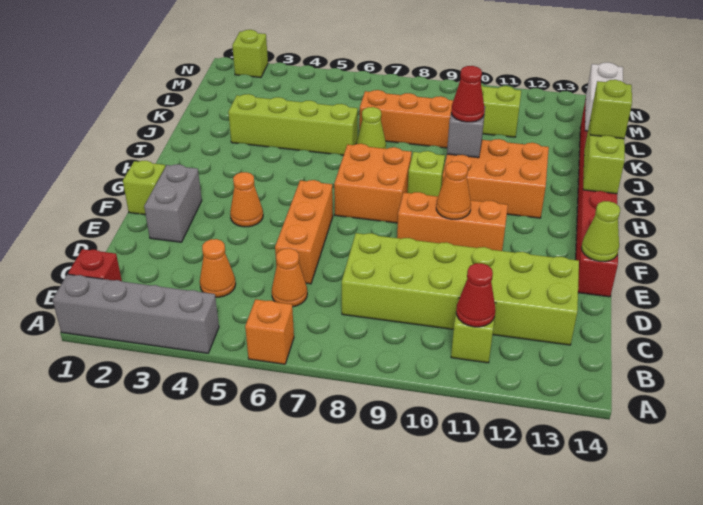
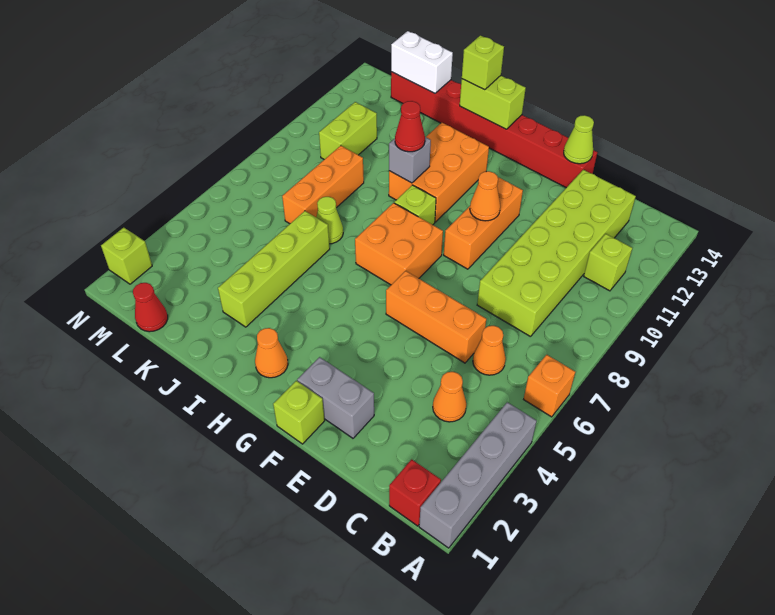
red 1x1 cone [456,263,496,327] -> red 1x1 cone moved to [133,283,168,332]
orange 1x1 cone [230,172,263,227] -> orange 1x1 cone moved to [255,328,288,378]

